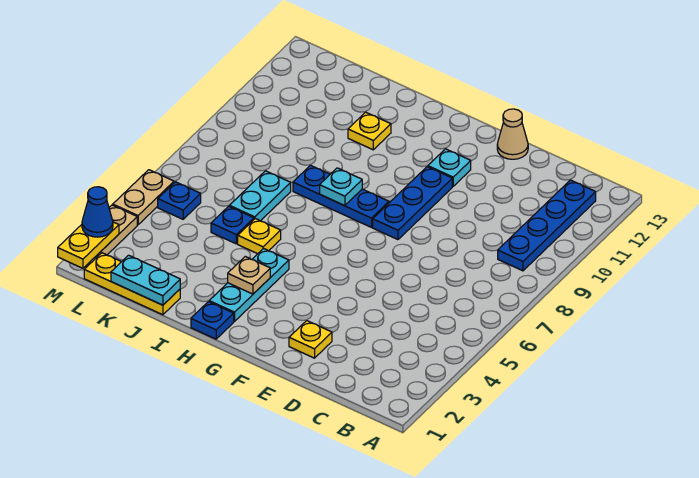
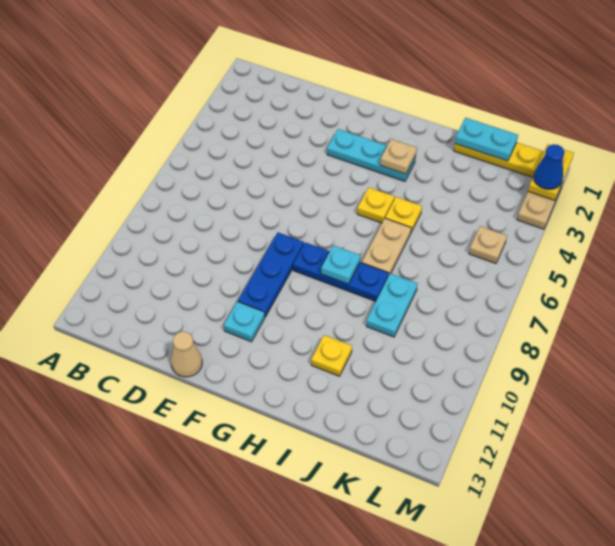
blue 1x4 plate [498,180,596,271] -> none
yellow 1x1 plate [289,321,332,358] -> yellow 1x1 plate moved to [357,187,394,223]
blue 1x1 plate [191,302,234,339] -> none
cyan 1x3 plate [209,249,289,321] -> cyan 1x3 plate turned to [327,129,416,181]
blue 1x1 plate [211,206,254,244] -> none
cyan 1x2 plate [229,171,291,221] -> cyan 1x2 plate moved to [366,273,418,337]
blue 1x1 plate [158,182,201,219] -> tan 1x1 plate [469,226,507,264]
tan 1x2 plate [113,170,174,225] -> tan 1x2 plate moved to [362,218,411,276]

